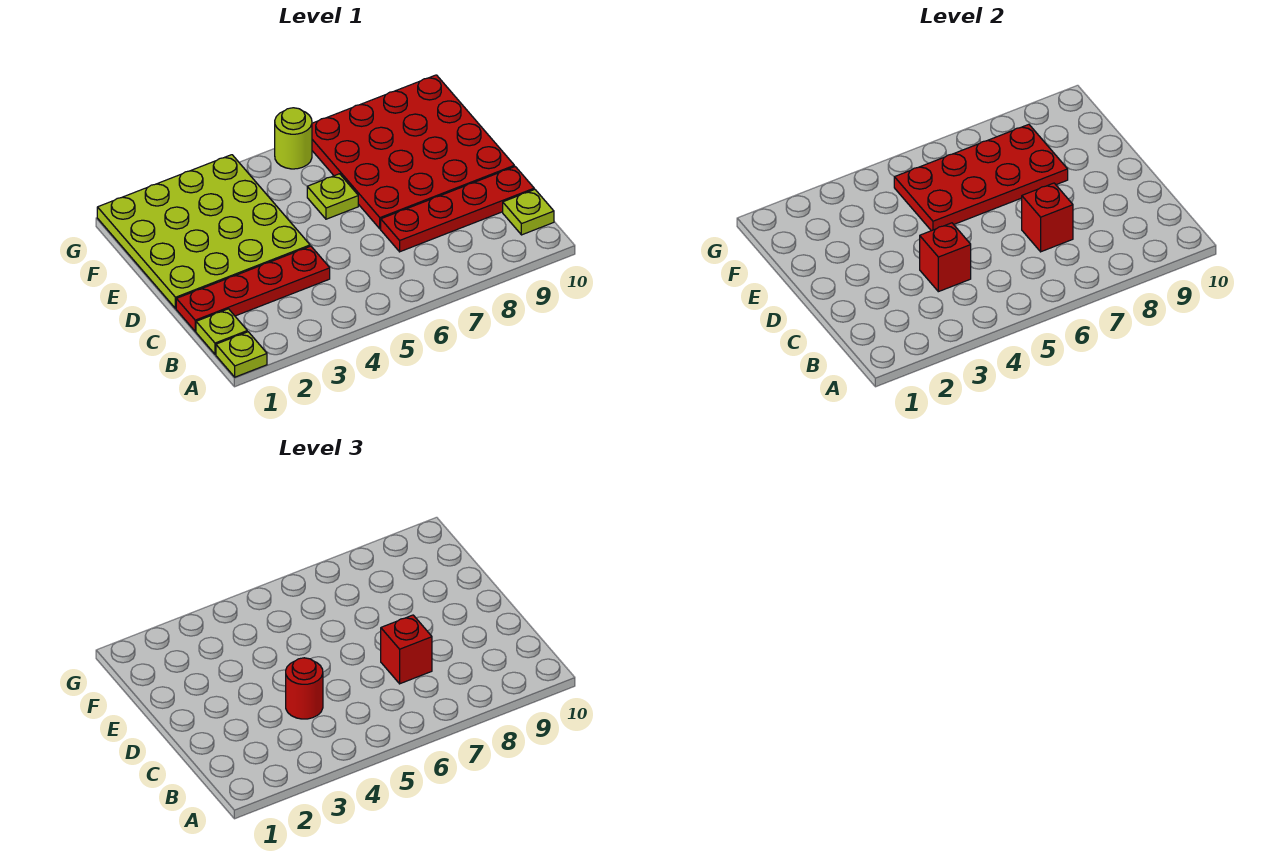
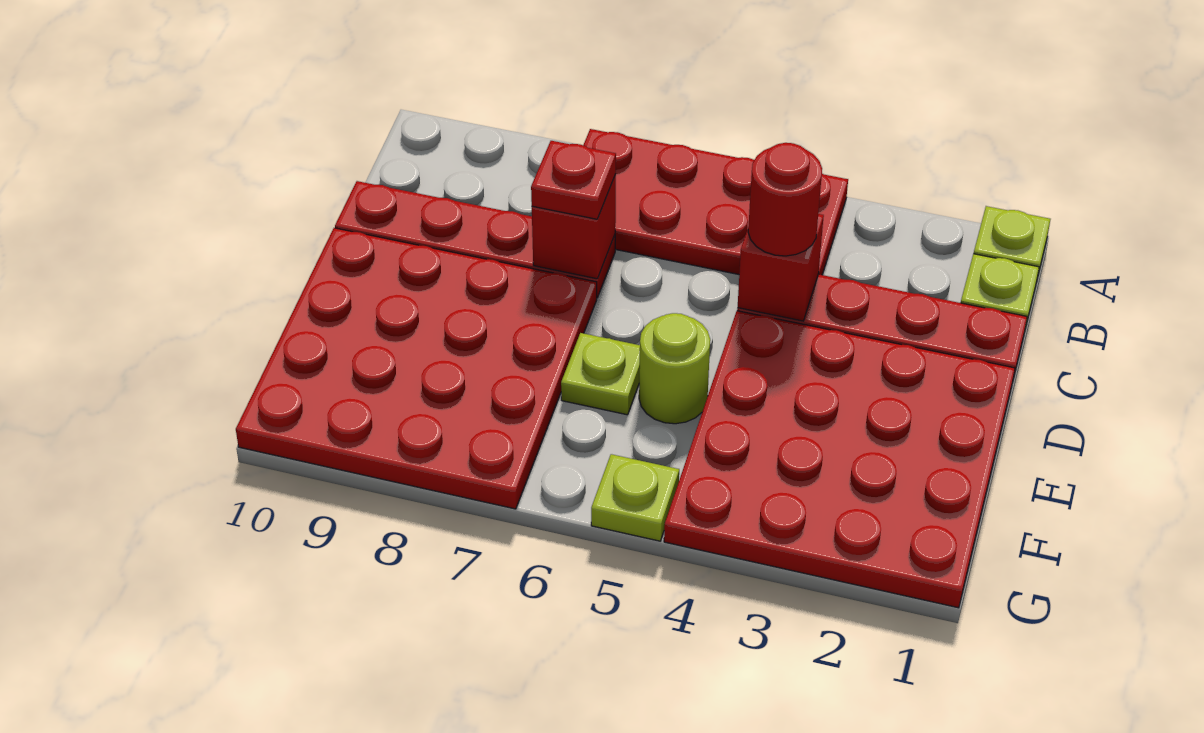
lime 1x1 plate [503,189,554,235] -> lime 1x1 plate moved to [591,454,679,541]
red 1x1 brick [381,615,432,684] -> red 1x1 plate [531,141,616,219]
lime 4x4 plate [97,155,310,309] -> red 4x4 plate [664,311,1015,608]
red 2x4 plate [894,124,1068,231] -> red 2x4 plate moved to [583,129,848,275]
lime 1x1 round brick [275,108,312,169] -> lime 1x1 round brick moved to [639,313,710,424]

